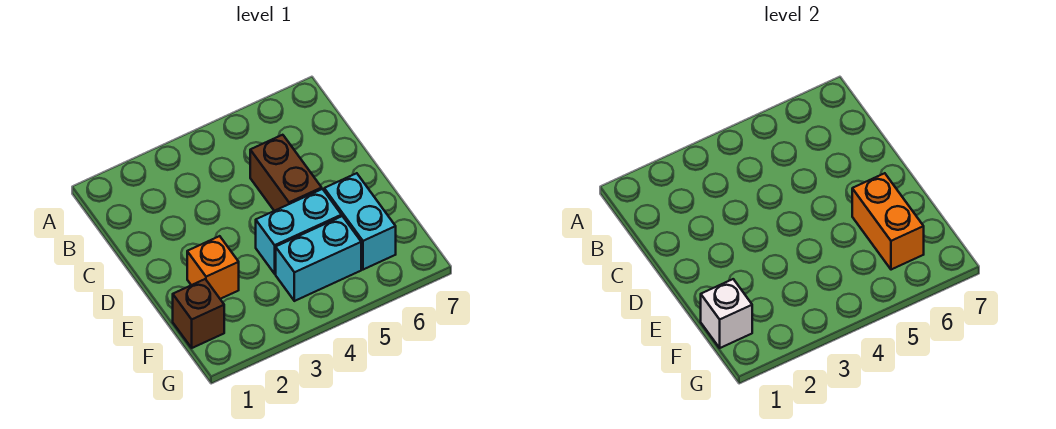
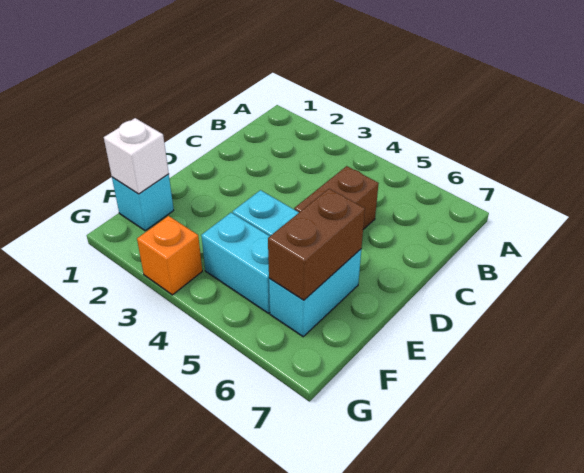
orange 1x1 brick [187,236,239,299] -> orange 1x1 brick moved to [137,216,202,295]
orange 1x2 brick [852,173,924,270] -> brown 1x2 brick [268,189,365,300]
brown 1x1 brick [173,279,224,348] -> cyan 1x1 brick [112,174,174,231]

